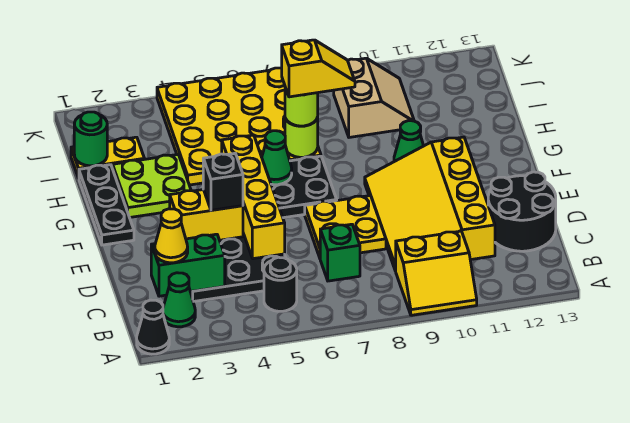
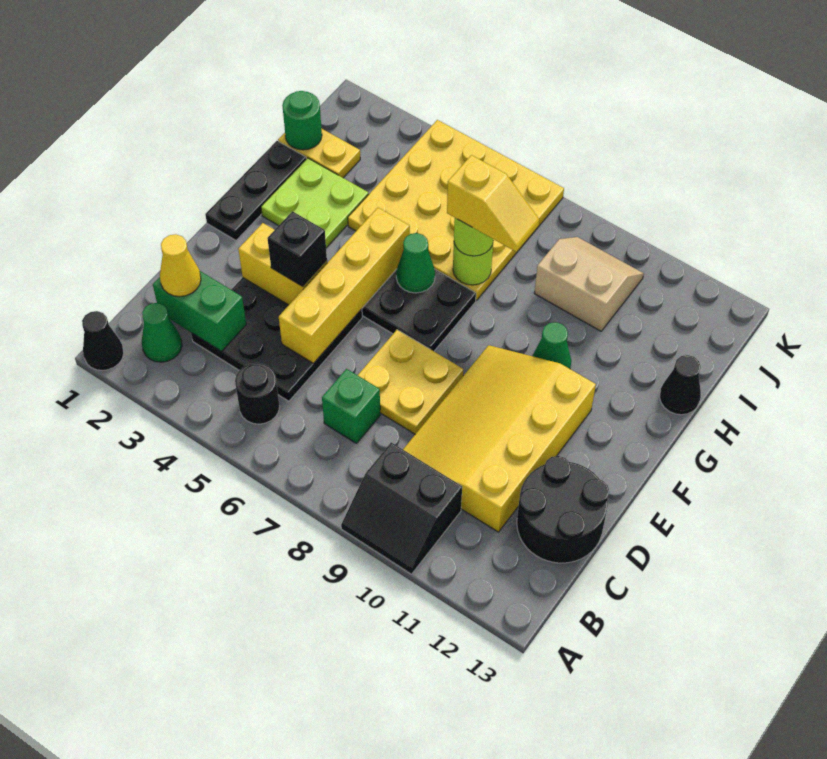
yellow 2x2 slope [396,231,477,315] -> black 2x2 slope [341,443,462,574]
none -> black 1x1 cone [660,355,701,415]
tan 2x2 slope [334,58,414,137] -> tan 2x2 slope turned to [534,237,644,331]

